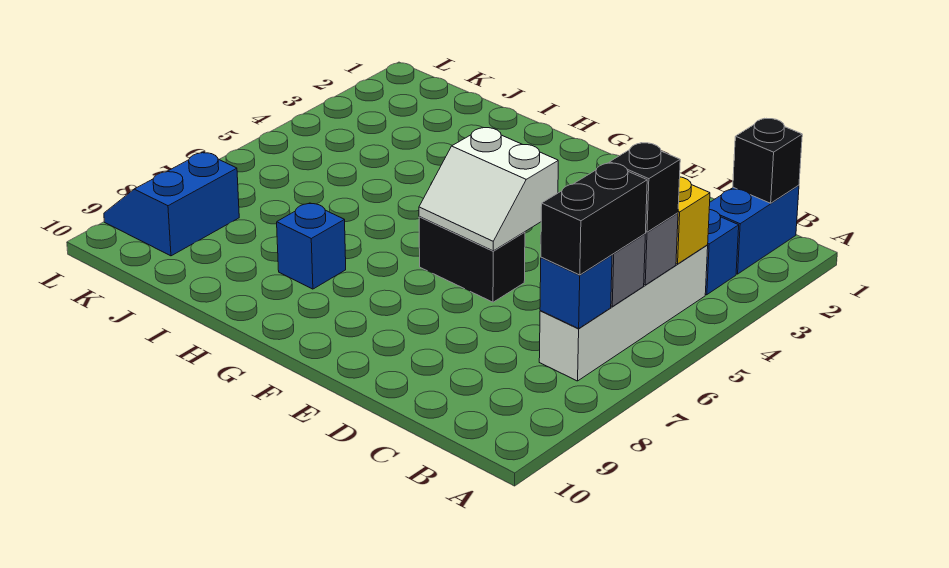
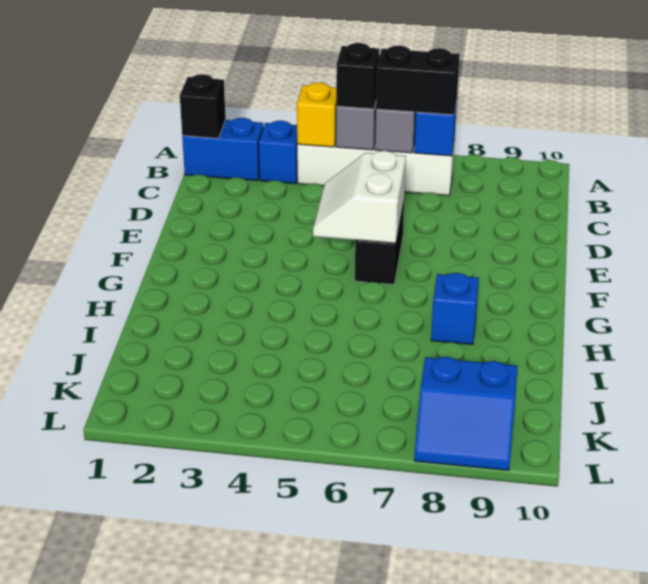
white 2x2 slope [419,128,558,251] -> white 2x2 slope turned to [313,151,406,243]

